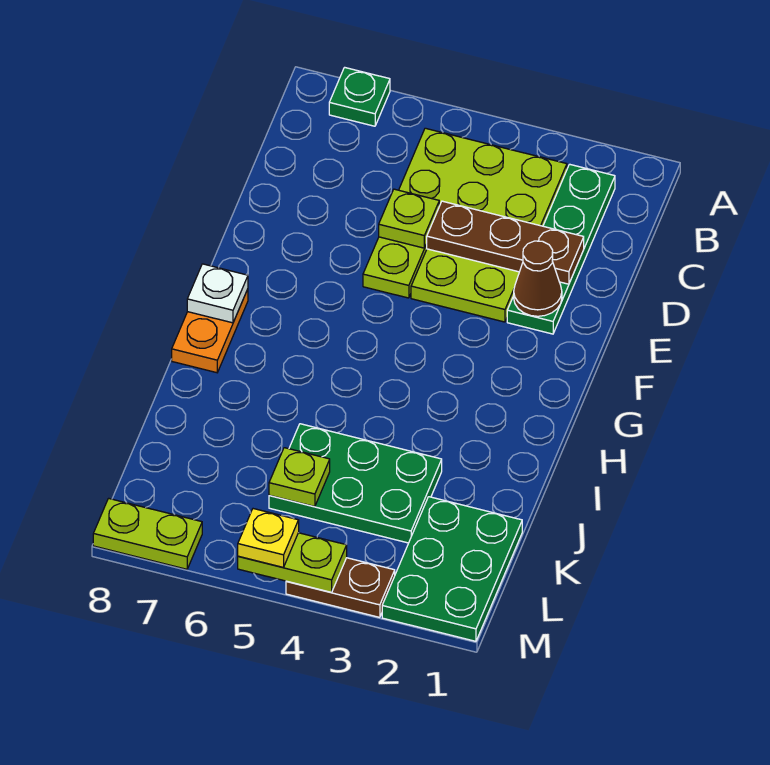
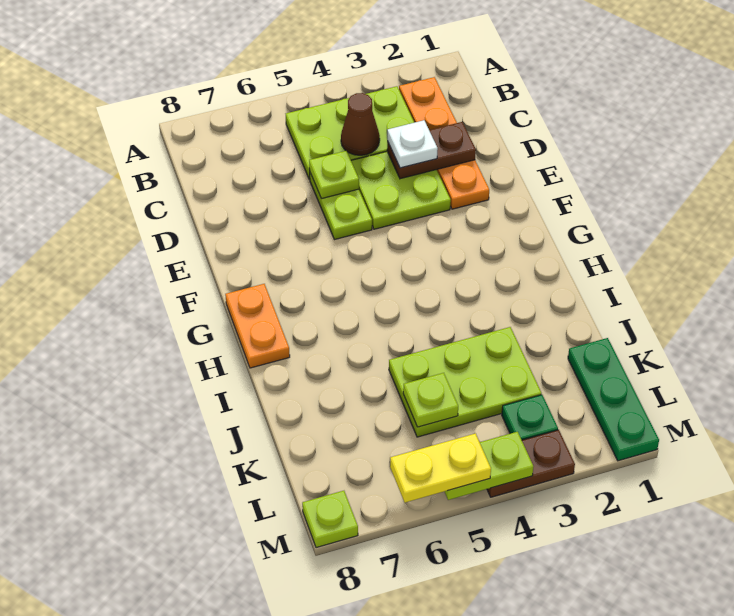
green 1x1 plate [329,67,390,126] -> green 1x1 plate moved to [502,395,558,440]
green 1x4 plate [507,164,615,334] -> orange 1x4 plate [399,77,489,209]
brown 1x3 plate [427,201,584,284] -> brown 1x2 plate [387,122,476,179]
brown 1x1 cone [514,241,562,316] -> brown 1x1 cone moved to [341,93,380,155]
white 1x1 plate [187,264,248,323] -> white 1x1 plate moved to [387,120,438,168]
green 2x3 plate [269,424,442,543] -> lime 2x3 plate [389,327,542,437]
green 2x3 plate [382,497,522,641] -> green 1x3 plate [568,338,659,461]
yellow 1x1 plate [238,509,299,567] -> yellow 1x2 plate [390,433,491,503]
lime 1x2 plate [93,498,202,569] -> lime 1x1 plate [302,491,358,548]

